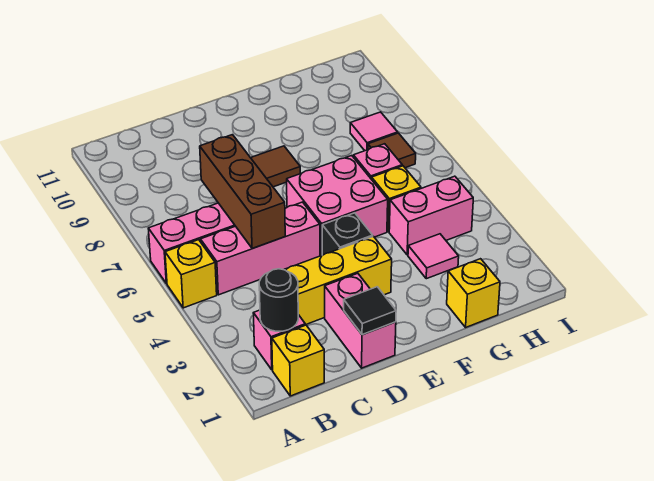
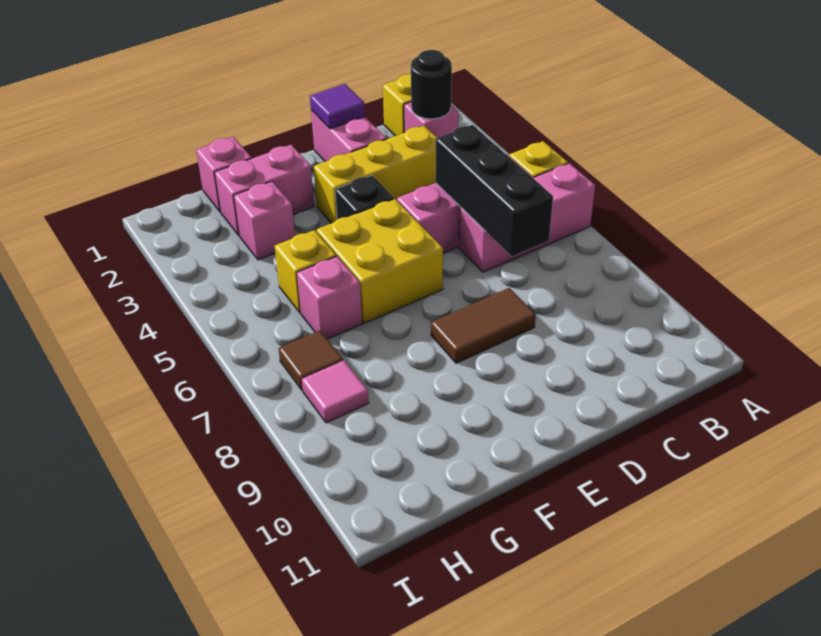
brown 1x3 brick [200,135,285,249] -> black 1x3 brick [435,125,553,256]
black 1x1 tile [344,287,396,335] -> purple 1x1 tile [310,84,365,129]
pink 2x2 brick [287,156,388,256] -> yellow 2x2 brick [317,199,443,323]
yellow 1x1 brick [447,259,500,327] -> pink 1x1 brick [196,137,252,211]
pink 1x1 tile [408,234,459,279] -> pink 1x1 brick [234,181,295,260]
pink 1x2 brick [389,176,473,255] -> pink 1x2 brick moved to [214,145,314,235]

